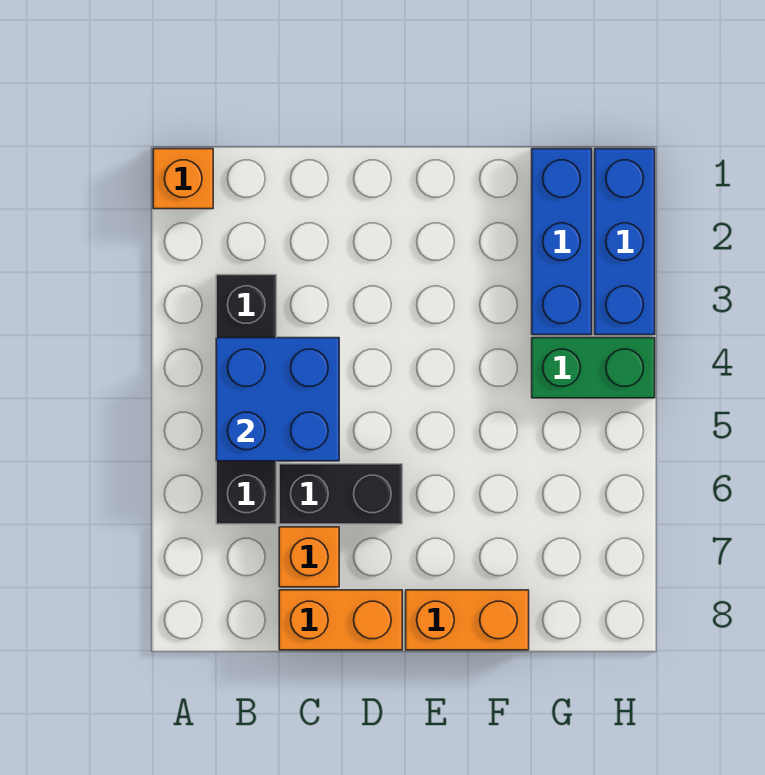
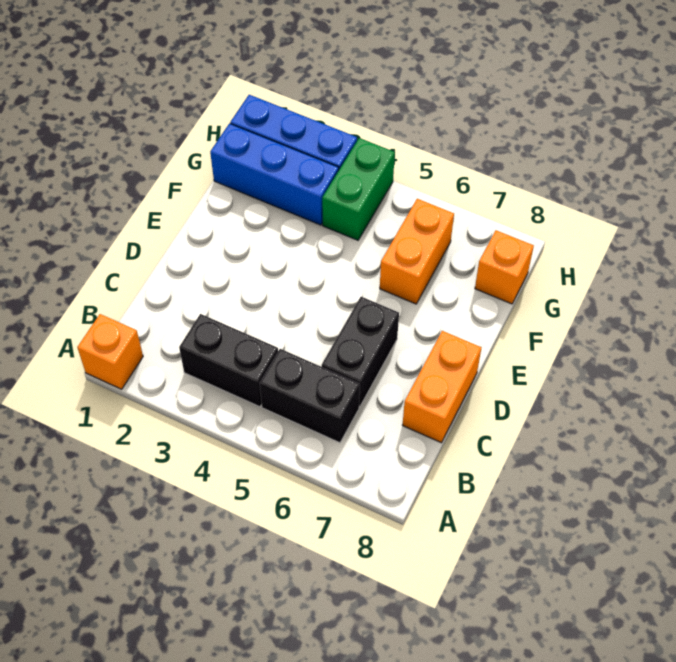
blue 2x2 brick [216,338,339,461] -> none
orange 1x1 brick [279,527,339,587] -> orange 1x1 brick moved to [475,230,534,304]
orange 1x2 brick [406,590,529,650] -> orange 1x2 brick moved to [380,199,454,304]

